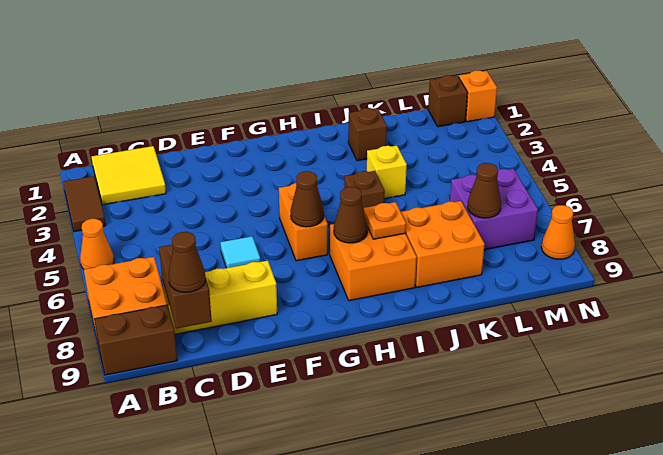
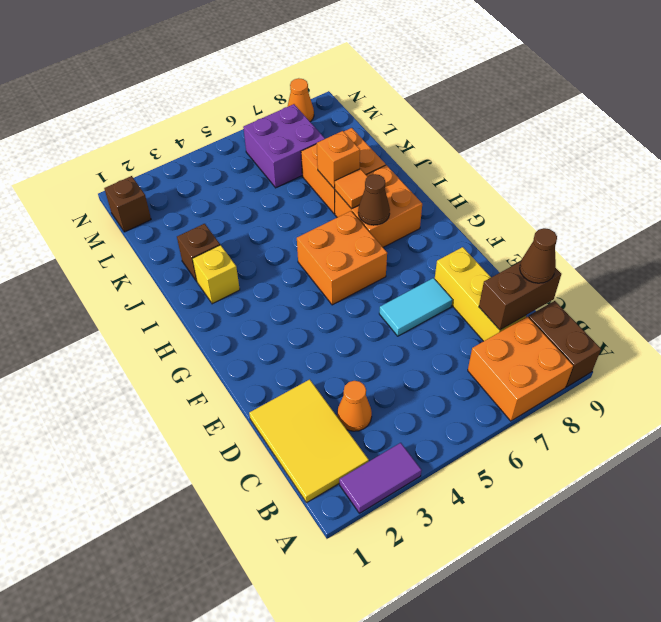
brown 1x2 tile [64,176,106,232] -> purple 1x2 tile [339,443,422,513]
orange 1x1 cone [80,219,114,269] -> orange 1x1 cone moved to [337,381,372,431]
yellow 2x2 tile [92,146,166,205] -> yellow 2x3 tile [249,379,369,503]
cyan 1x1 tile [220,236,260,268] -> cyan 1x2 tile [379,278,452,336]
orange 1x2 brick [279,183,328,261] -> orange 2x2 brick [297,211,387,305]
brown 1x1 cone [291,171,324,227] -> none
brown 1x1 brick [344,171,385,210] -> none
orange 1x1 plate [364,202,406,239] -> orange 1x1 tile [334,169,368,209]
yellow 1x1 brick [367,146,407,199] -> yellow 1x1 brick moved to [193,245,240,304]
brown 1x1 cone [468,163,501,218] -> none
orange 1x1 brick [459,71,497,122] -> orange 1x1 brick moved to [317,131,360,188]

